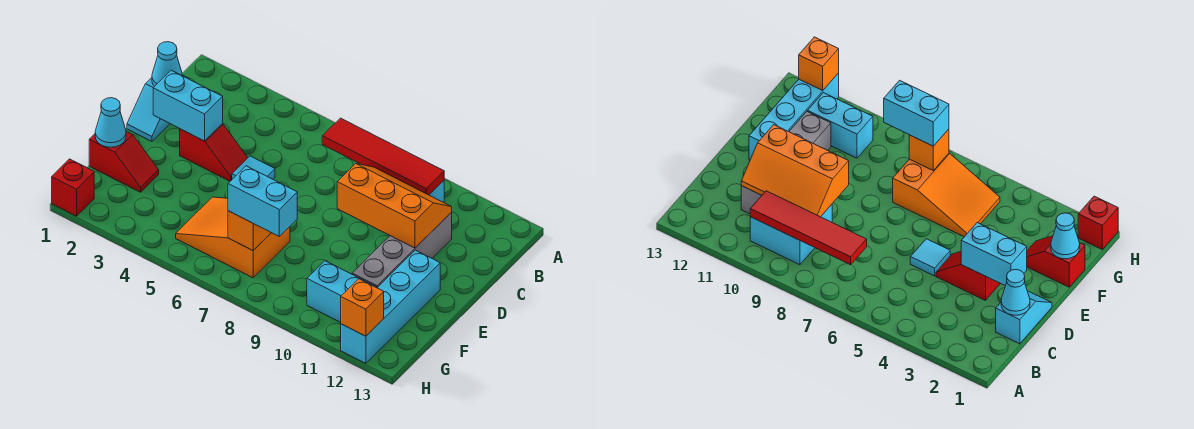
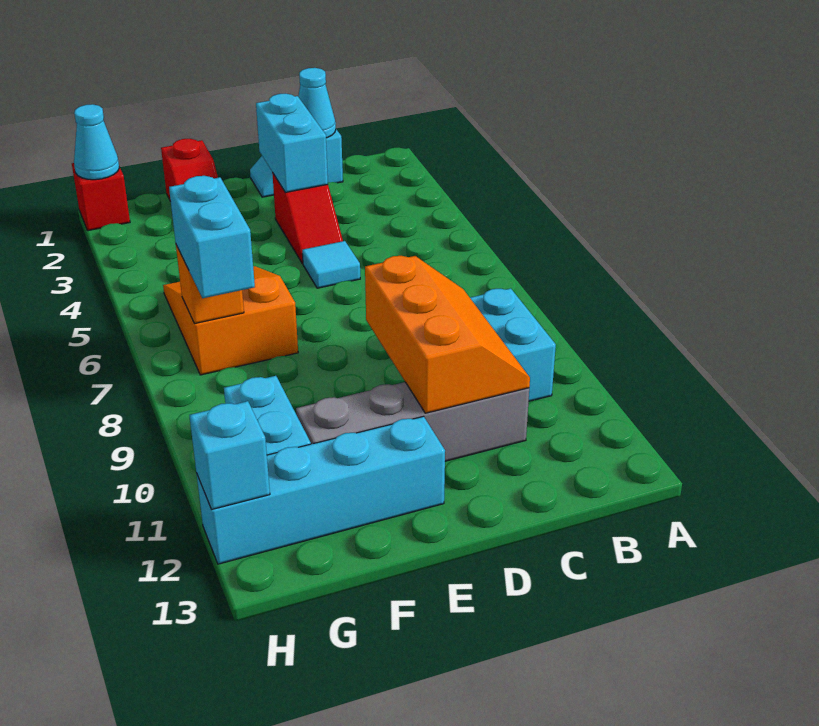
red 1x4 tile [322,118,444,195] -> none
cyan 1x1 cone [95,98,126,147] -> cyan 1x1 cone moved to [74,104,119,180]
orange 1x1 brick [341,279,384,336] -> cyan 1x1 brick [189,401,270,510]

